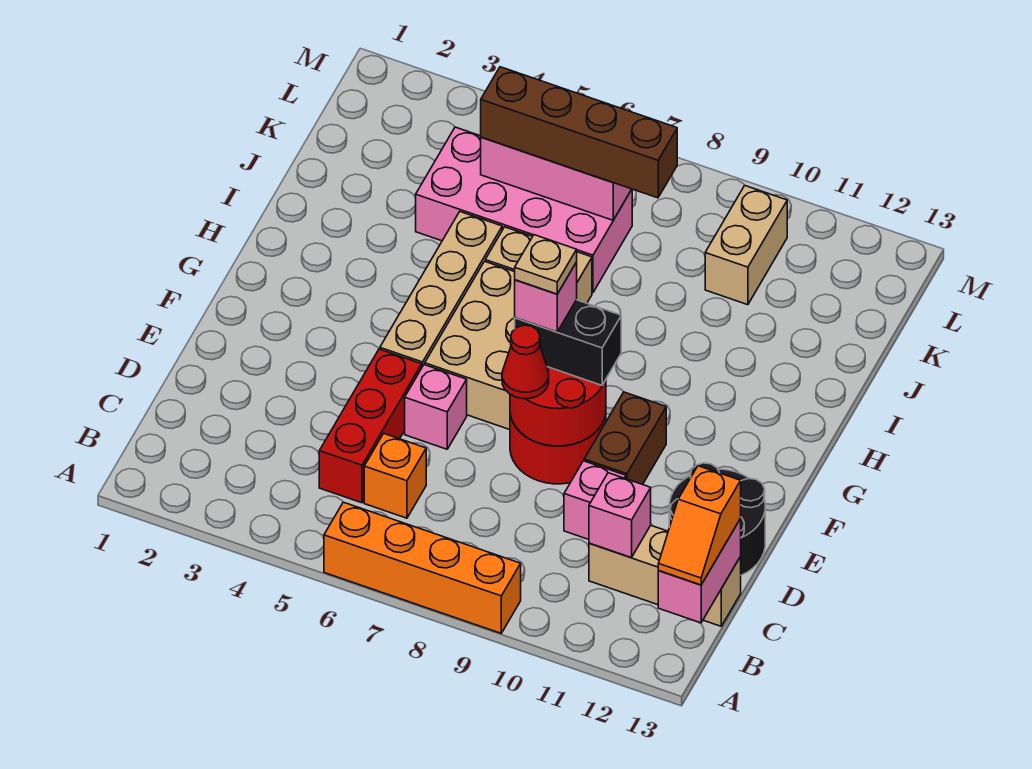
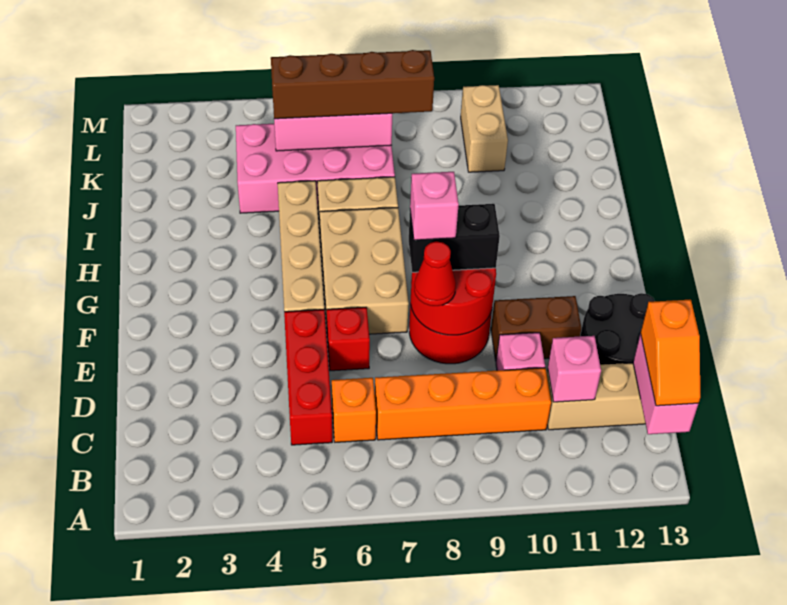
orange 1x4 brick [324,502,521,633] -> orange 1x4 brick moved to [375,368,551,440]
pink 1x1 brick [405,365,467,449] -> red 1x1 brick [327,307,370,371]
brown 1x2 brick [584,392,666,485] -> brown 1x2 brick turned to [491,296,582,361]
tan 1x1 plate [515,235,577,294] -> none

